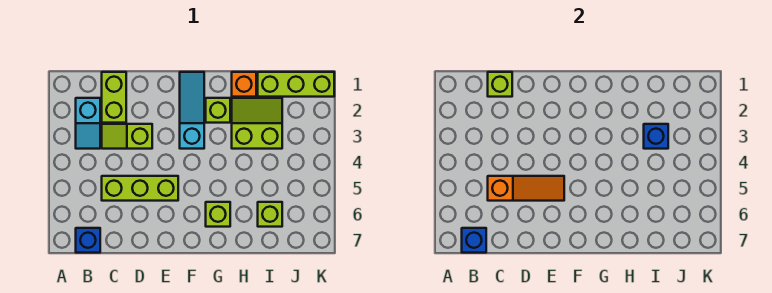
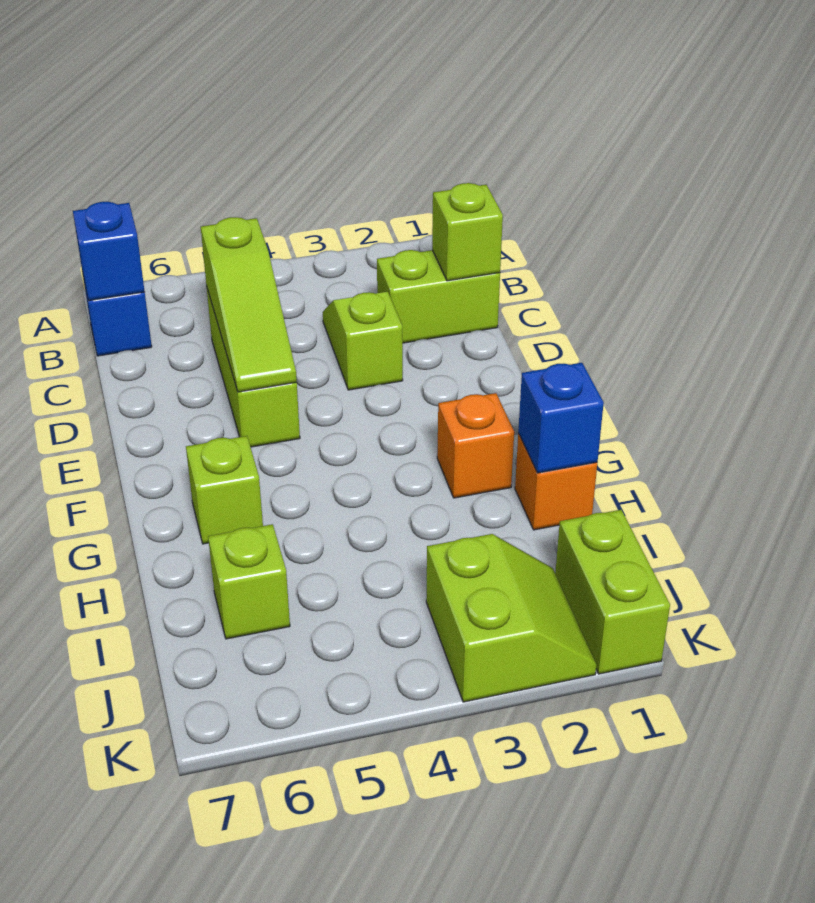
cyan 1x2 slope [76,98,100,149] -> none
orange 1x3 slope [488,176,564,201] -> lime 1x3 slope [201,217,297,392]
cyan 1x3 slope [180,72,204,149] -> none
lime 1x1 brick [206,98,230,123] -> orange 1x1 brick [437,393,514,498]
lime 2x2 slope [232,98,282,149] -> lime 2x2 slope moved to [426,534,596,702]
lime 1x3 brick [258,72,334,97] -> lime 1x2 brick [555,510,670,674]
blue 1x1 brick [644,124,668,149] -> blue 1x1 brick moved to [518,363,604,473]

